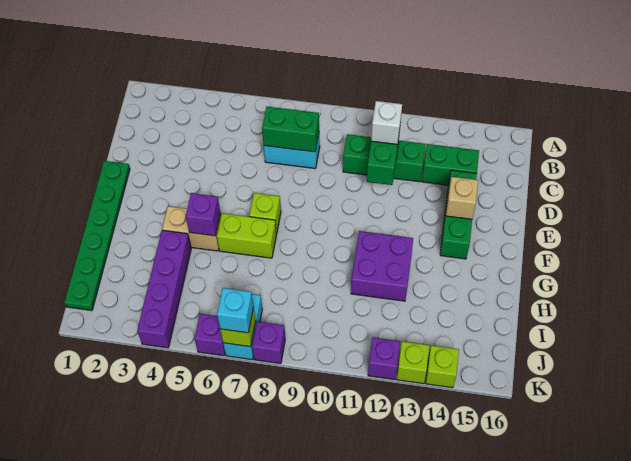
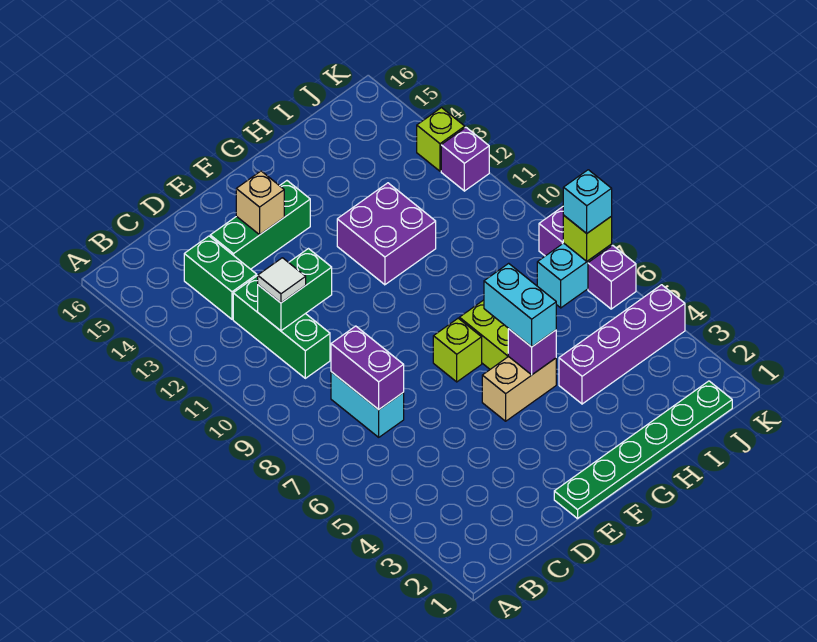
green 1x2 brick [262,107,319,152] -> purple 1x2 brick [331,326,404,410]
white 1x1 brick [371,101,402,144] -> white 1x1 tile [258,258,306,303]
tan 1x2 brick [162,206,221,251] -> tan 1x2 brick turned to [482,357,556,421]
none -> cyan 1x2 brick [484,263,556,347]
lime 1x1 brick [426,345,459,388] -> none

